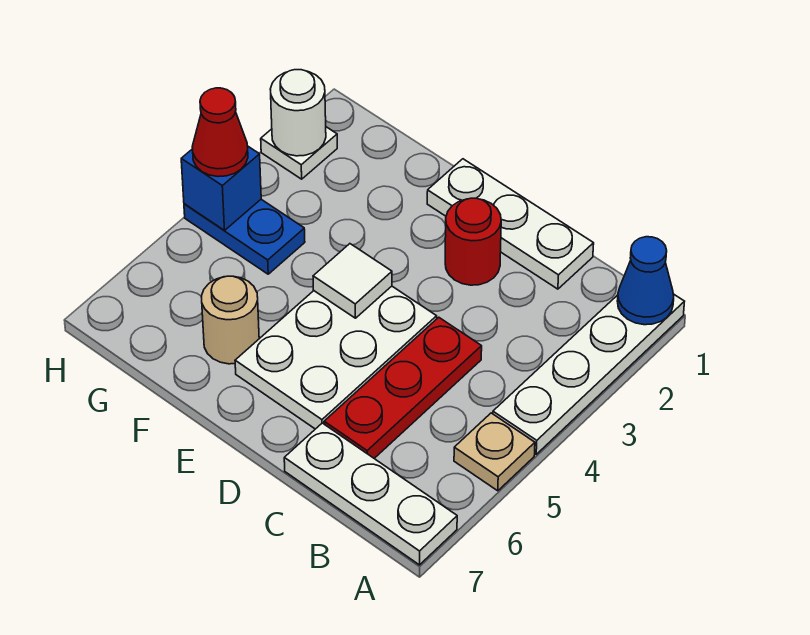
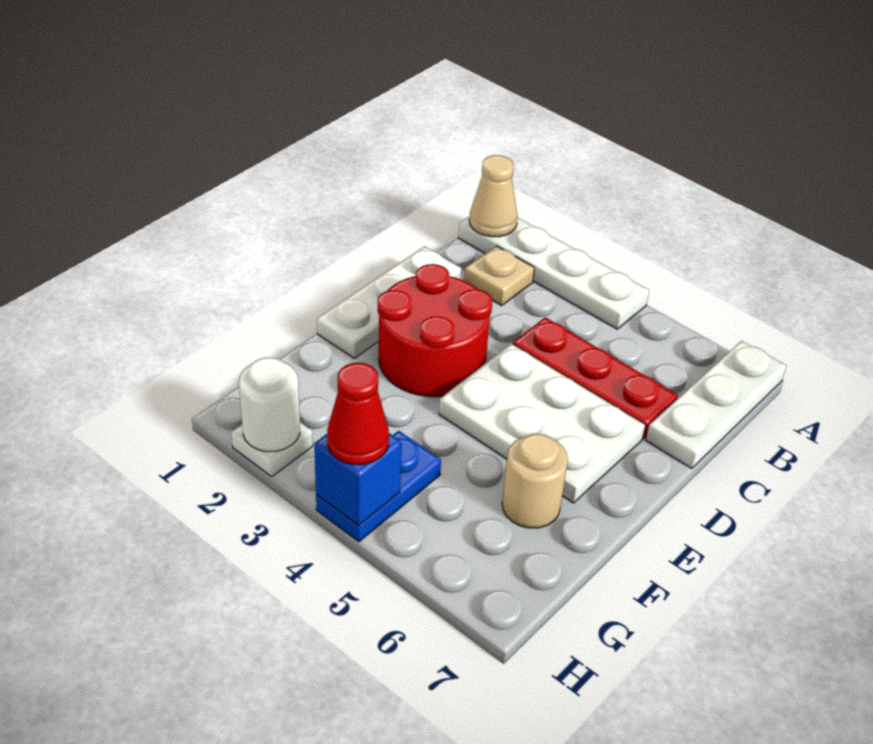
blue 1x1 cone [617,237,674,325] -> tan 1x1 cone [469,155,518,237]
tan 1x1 plate [454,413,535,491] -> tan 1x1 plate moved to [464,246,534,306]
red 1x1 round brick [445,198,501,285] -> red 2x2 round brick [378,264,492,397]
white 1x1 tile [313,244,392,318] -> none

